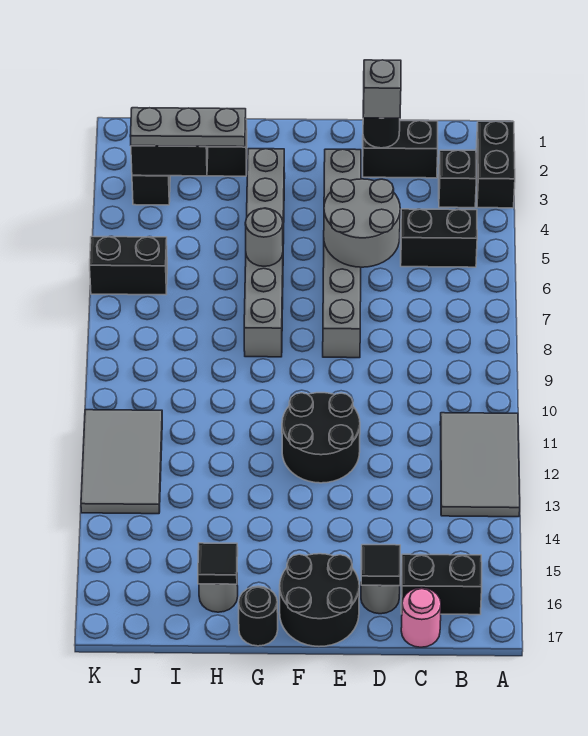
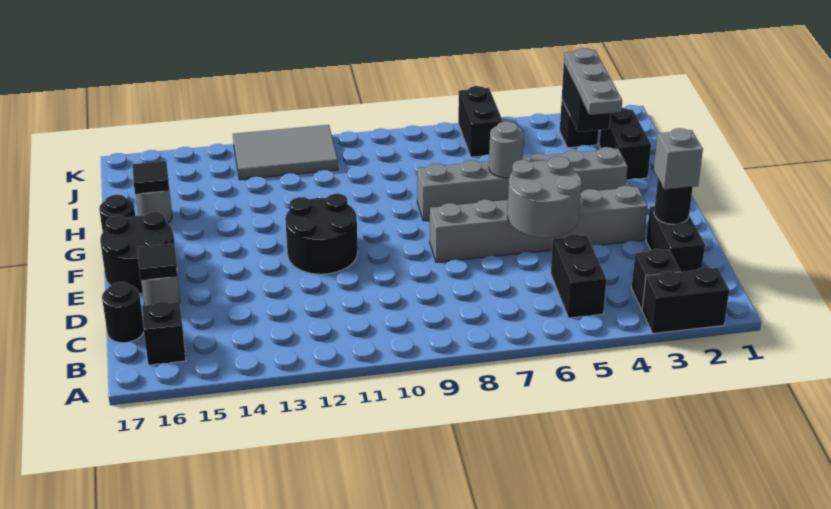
grey 2x3 tile [440,413,520,517] -> none
black 1x2 brick [401,554,482,615] -> black 1x1 brick [142,301,186,365]
pink 1x1 round brick [401,588,441,647] -> black 1x1 round brick [102,282,144,343]

